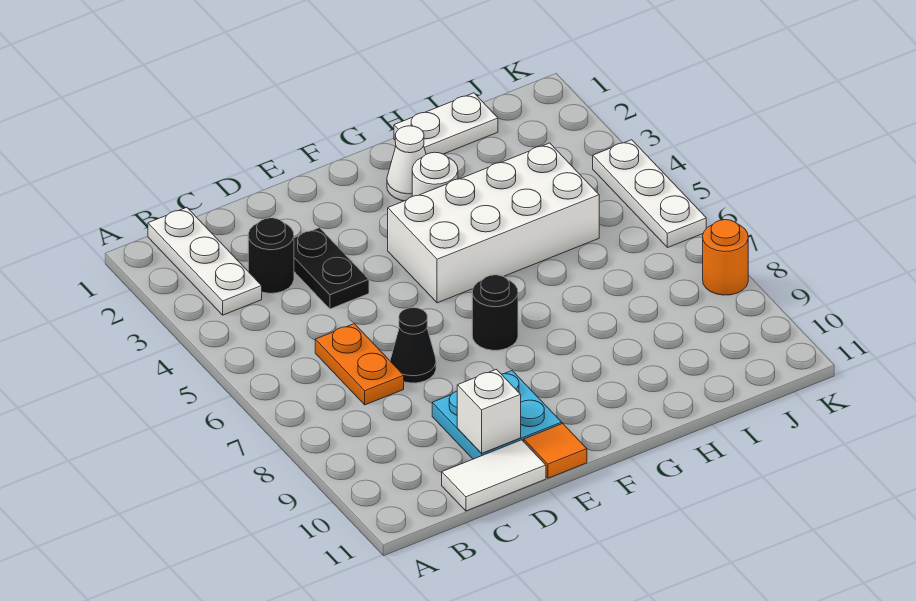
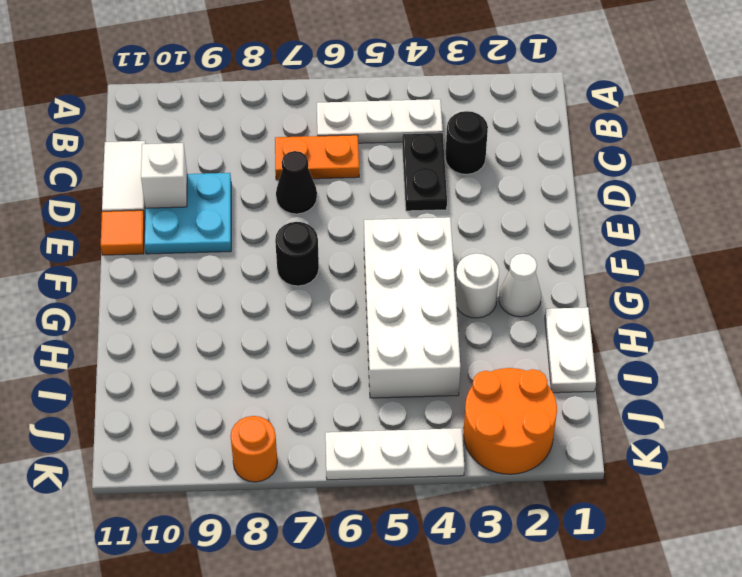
white 1x3 plate [148,207,262,315] -> white 1x3 plate moved to [317,99,443,143]
black 1x2 plate [294,228,369,309] -> black 1x2 plate turned to [402,133,447,211]
none -> orange 2x2 round brick [464,368,557,474]

